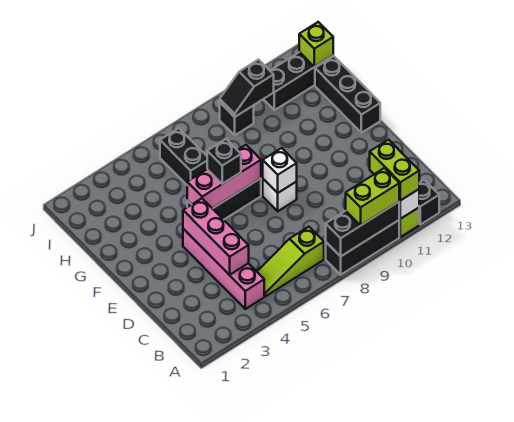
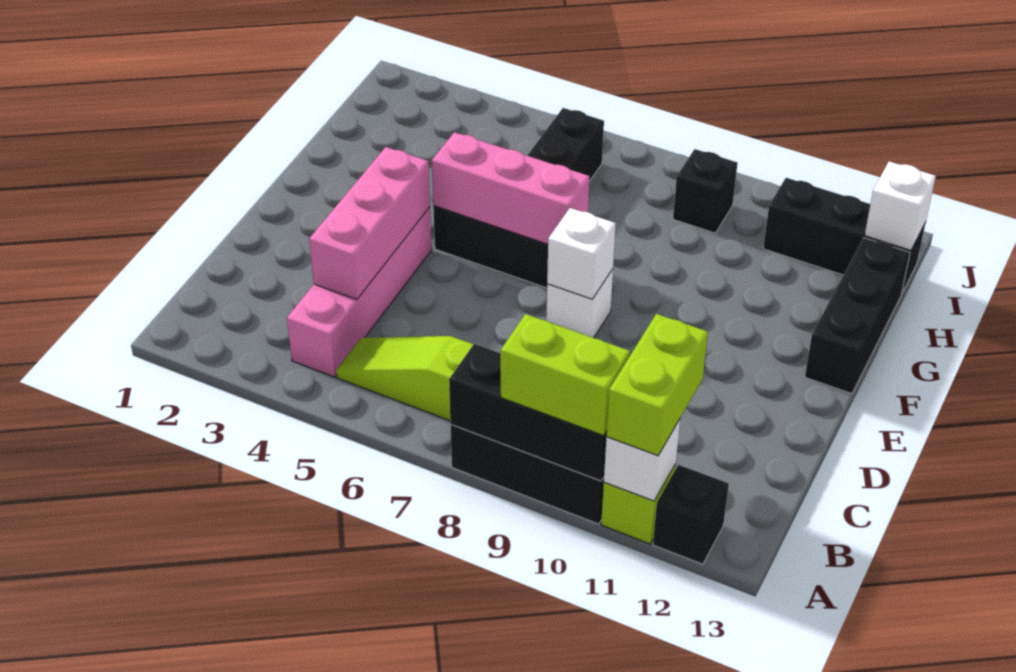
black 1x1 brick [207,139,241,184] -> none
black 1x2 slope [220,60,274,117] -> none
lime 1x1 brick [299,22,333,67] -> white 1x1 brick [865,161,936,250]

